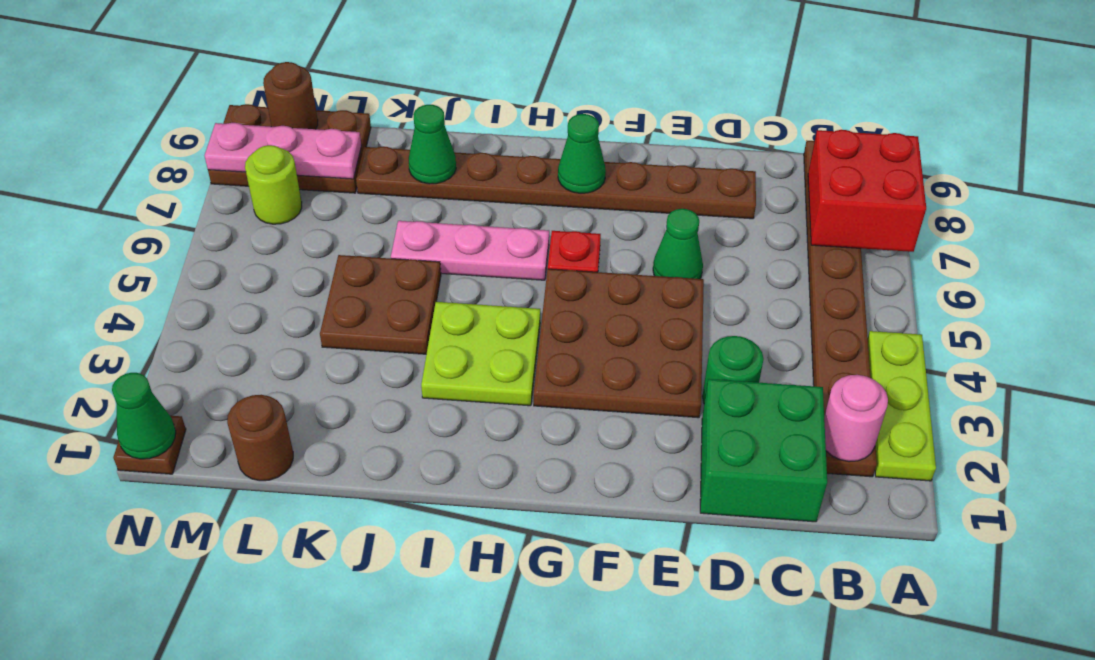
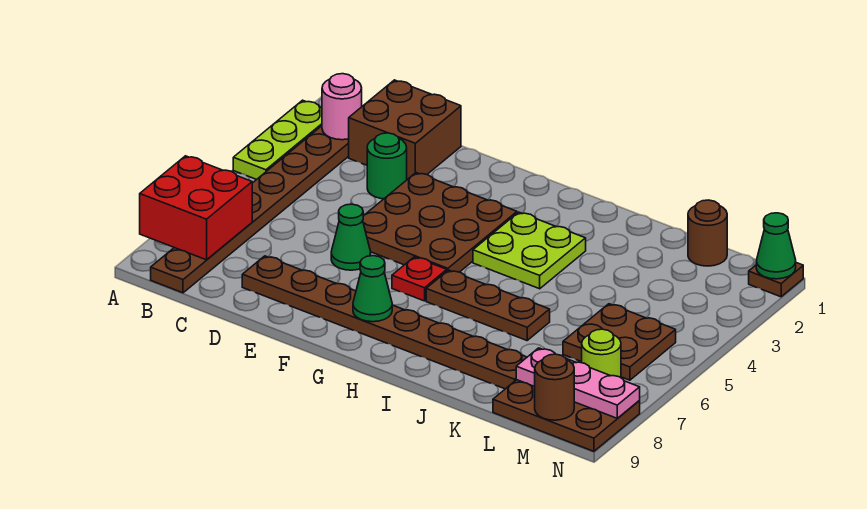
green 2x2 brick [700,379,827,522] -> brown 2x2 brick [349,80,461,179]
pink 1x3 plate [391,221,549,280] -> brown 1x3 plate [426,270,550,340]
brown 2x2 plate [320,255,441,354] -> brown 2x2 plate moved to [563,304,676,380]
green 1x1 cone [409,105,456,184] -> none

